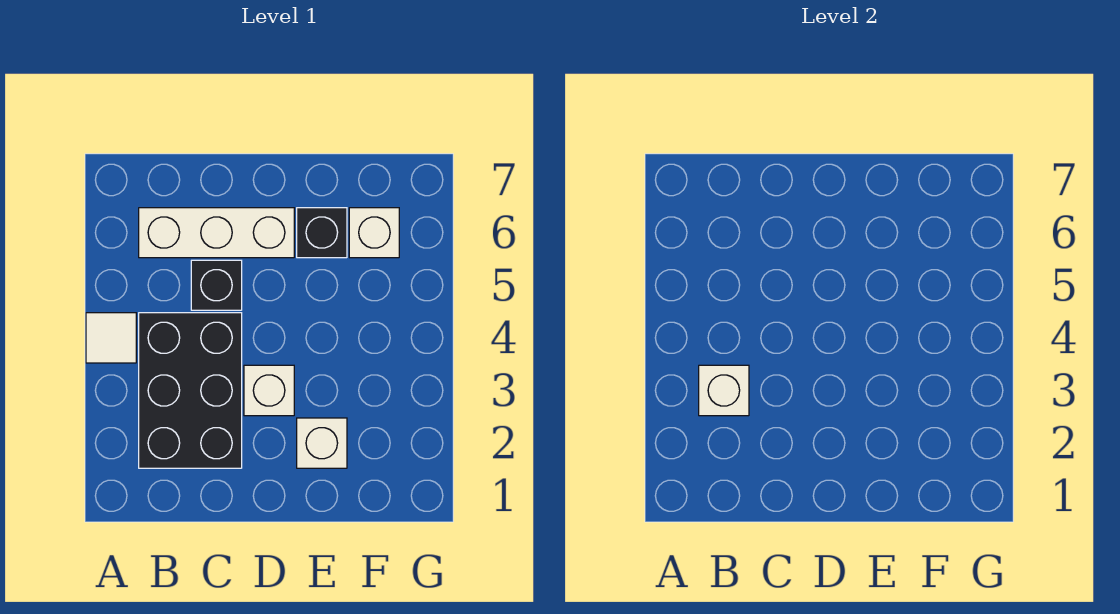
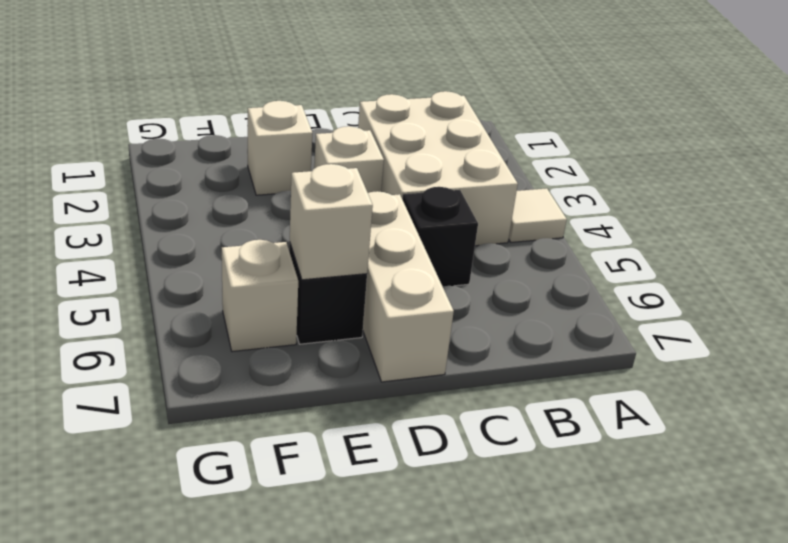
black 2x3 brick [139,313,242,468] -> white 2x3 brick [358,91,518,246]
white 1x1 brick [699,365,749,416] -> white 1x1 brick moved to [290,164,373,280]
white 1x3 brick [139,208,294,258] -> white 1x3 brick turned to [363,191,454,382]

